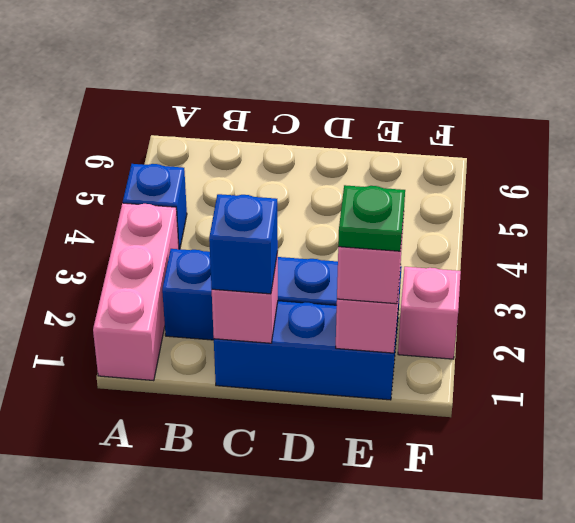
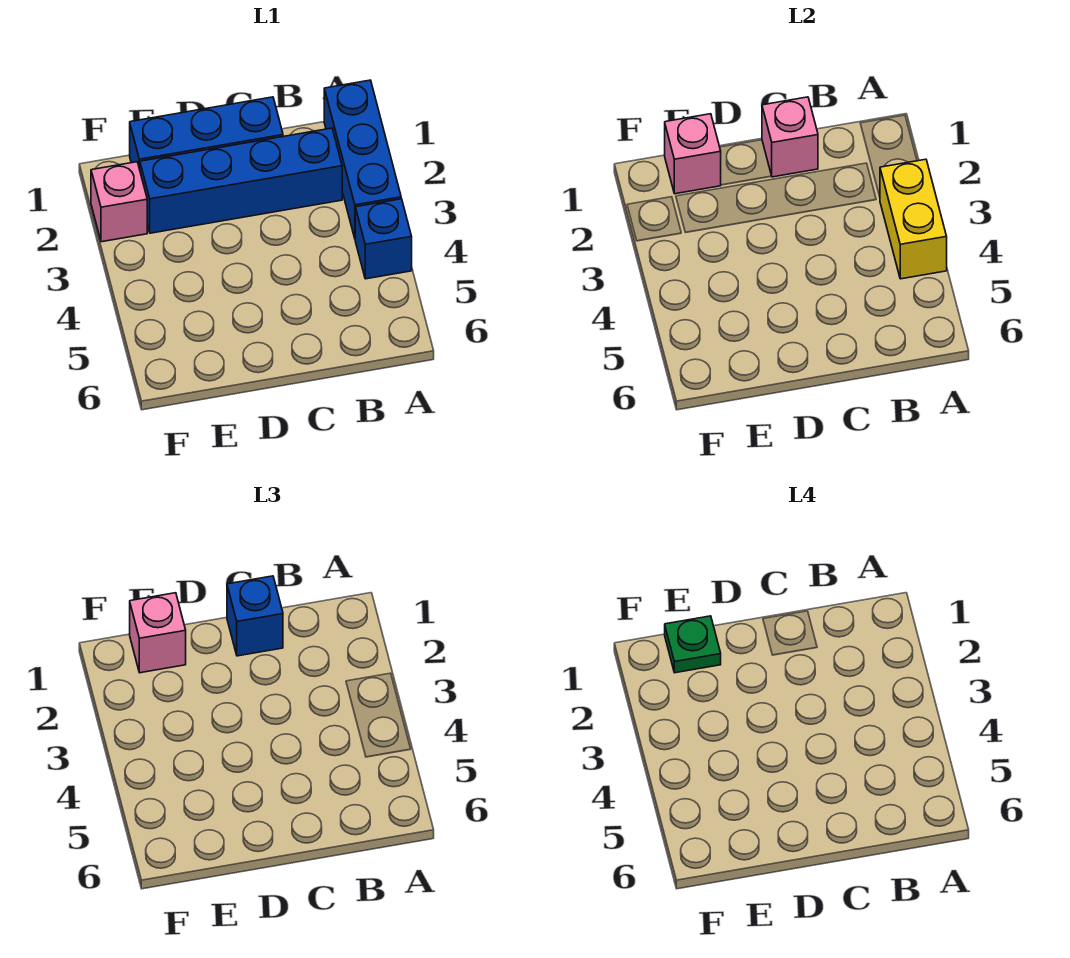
pink 1x3 brick [93,203,179,381] -> blue 1x3 brick [324,80,401,238]
none -> yellow 1x2 brick [880,159,947,279]

